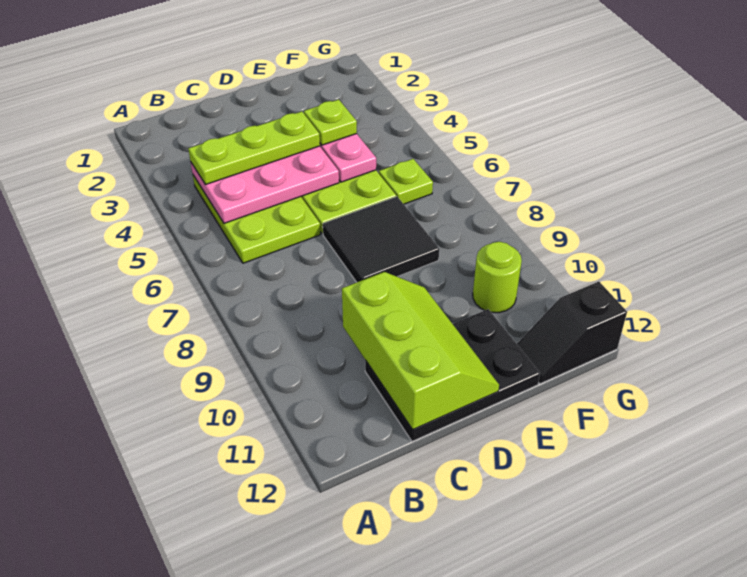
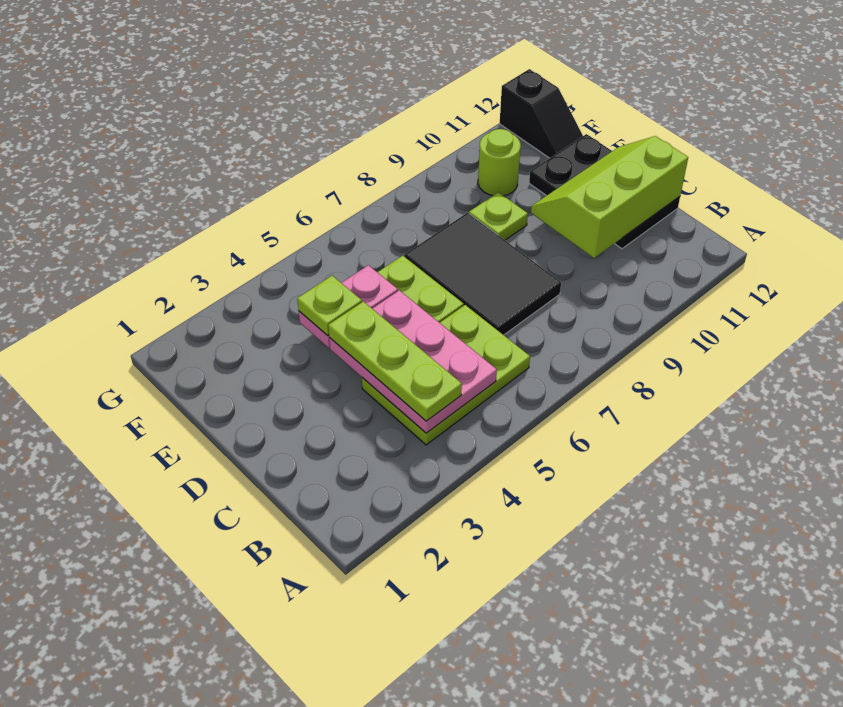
black 2x2 tile [323,196,439,282] -> black 2x3 tile [404,213,561,335]
lime 1x1 plate [379,159,433,204] -> lime 1x1 plate moved to [469,192,528,240]

